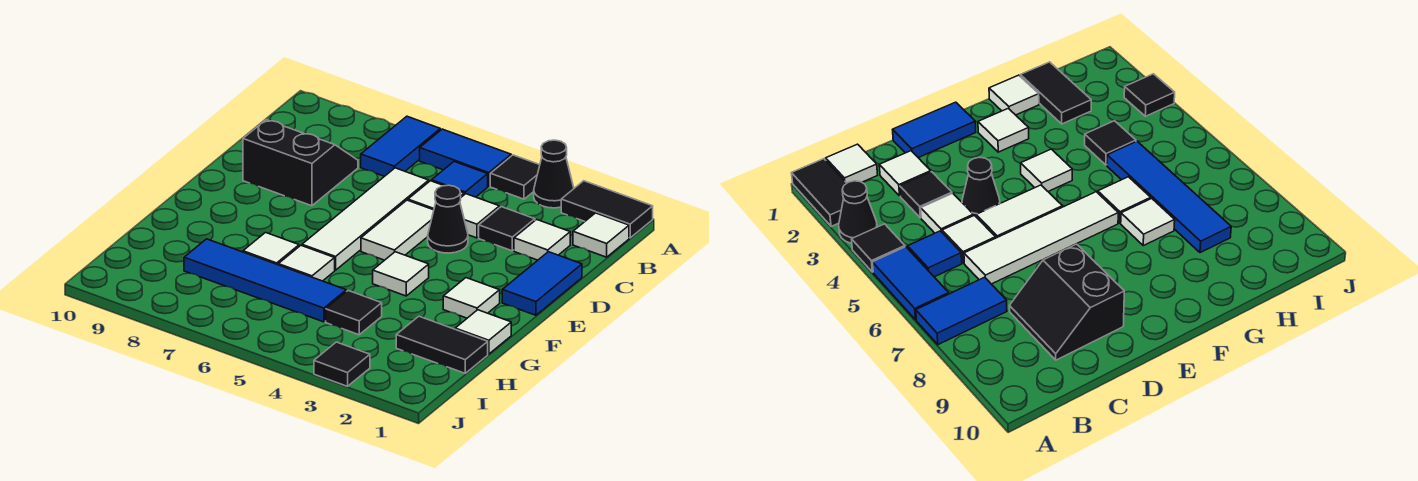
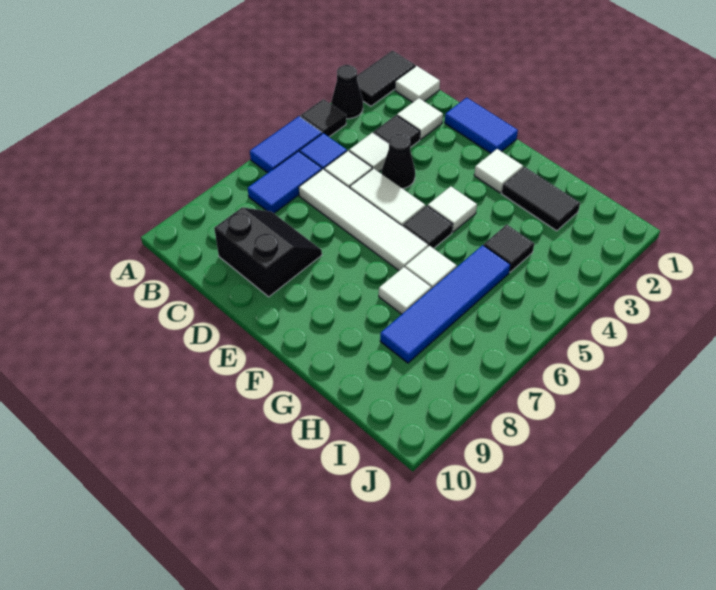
blue 1x2 tile [361,116,440,176] -> blue 1x2 tile turned to [248,151,322,213]
black 2x2 slope [243,120,358,206] -> black 2x2 slope turned to [214,207,322,297]
white 1x1 tile [455,310,511,354] -> none
black 1x2 tile [396,316,488,373] -> black 1x2 tile turned to [502,167,580,231]
black 1x1 tile [314,342,370,386] -> black 1x1 tile moved to [403,206,453,249]

